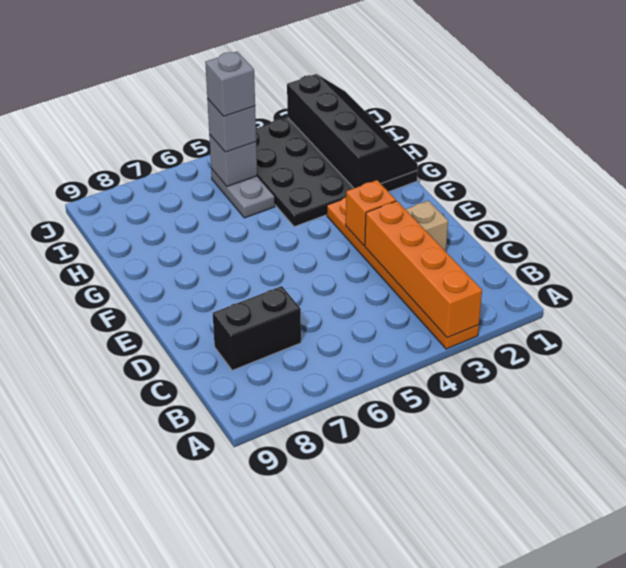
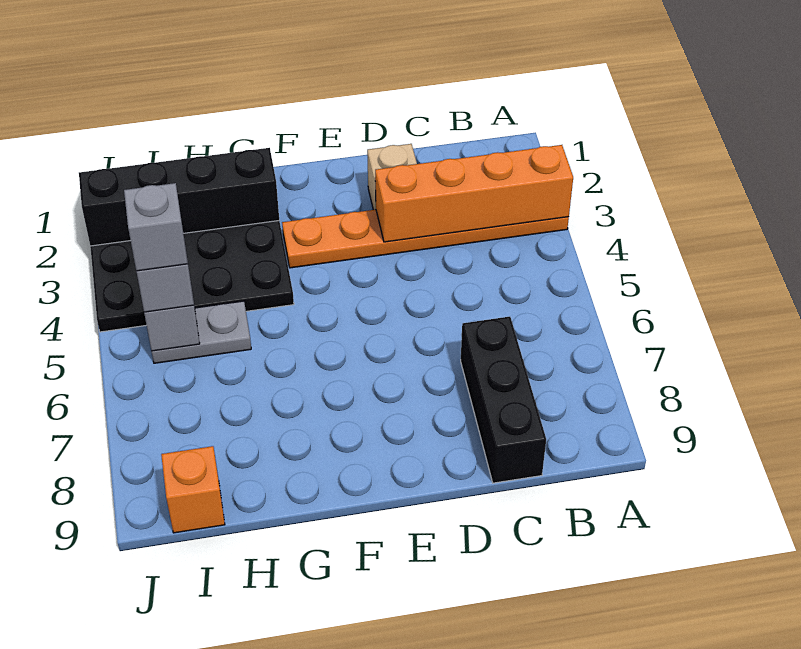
black 1x2 brick [213,286,301,370] -> black 1x3 brick [461,317,546,483]
orange 1x1 brick [346,180,396,246] -> orange 1x1 brick moved to [161,446,225,533]

